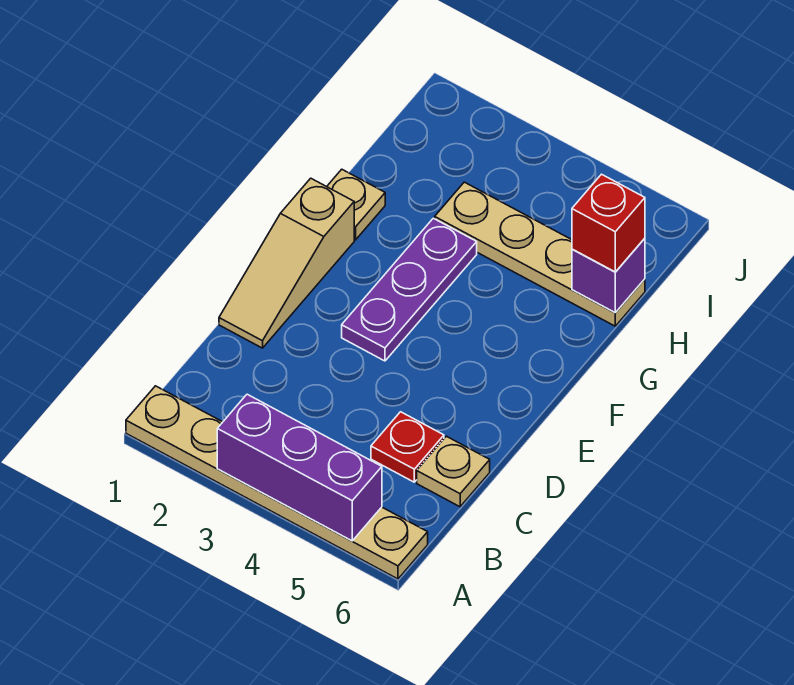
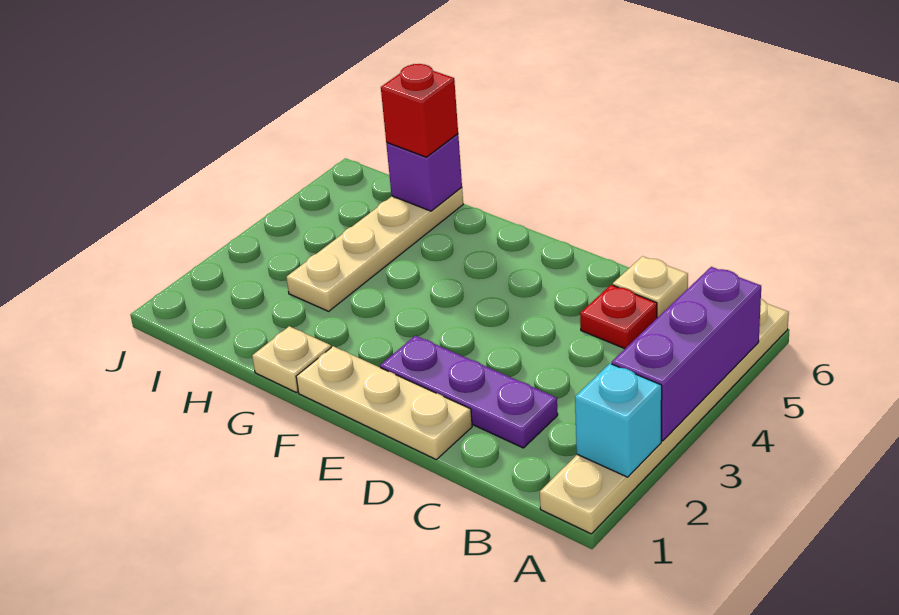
none -> cyan 1x1 brick [575,364,662,477]
tan 1x3 slope [219,178,354,348] -> tan 1x3 plate [296,346,472,459]
purple 1x3 plate [342,218,477,361] -> purple 1x3 plate moved to [380,336,558,448]

